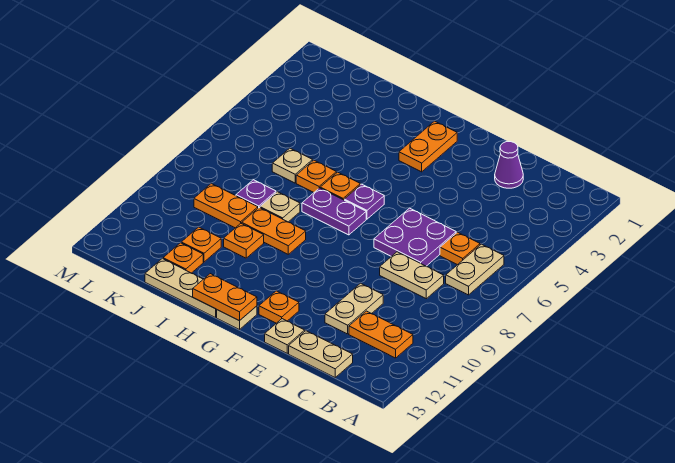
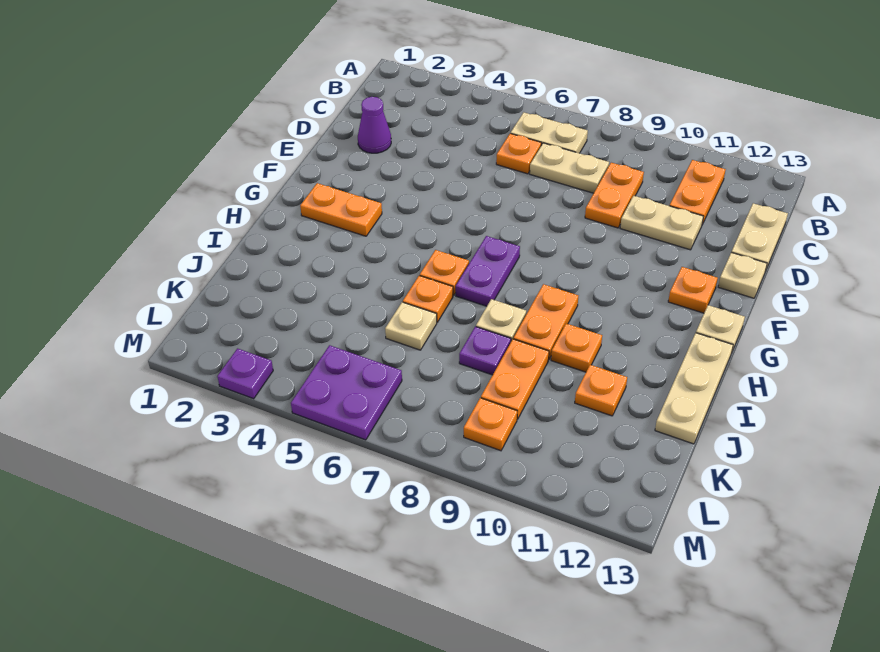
tan 1x2 plate [380,252,444,299] -> tan 1x2 plate turned to [530,143,609,193]
purple 2x2 plate [374,208,456,266] -> purple 2x2 plate moved to [291,345,402,440]
purple 1x1 plate [344,184,384,219] -> purple 1x1 plate moved to [217,348,273,399]
orange 1x2 plate [193,274,257,321] -> orange 1x2 plate moved to [585,163,644,228]
orange 1x1 plate [163,243,203,273] -> orange 1x1 plate moved to [464,398,517,451]

